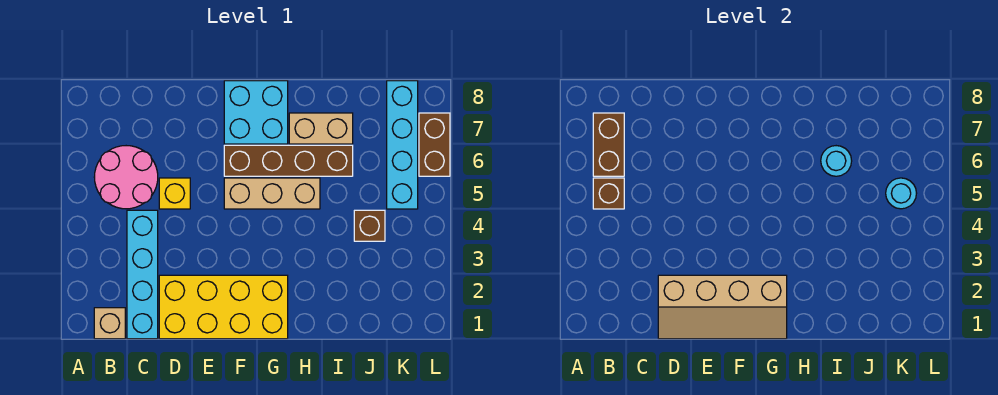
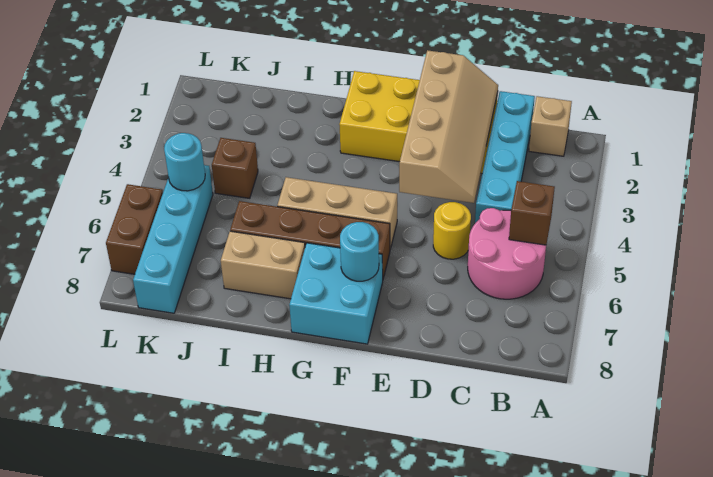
brown 1x2 brick [593,113,624,176] -> none
tan 2x4 slope [658,275,787,339] -> tan 2x4 slope turned to [399,50,498,203]
yellow 1x1 brick [159,178,190,209] -> yellow 1x1 round brick [433,202,471,259]
cyan 1x1 round brick [821,146,852,176] -> cyan 1x1 round brick moved to [340,222,379,281]

